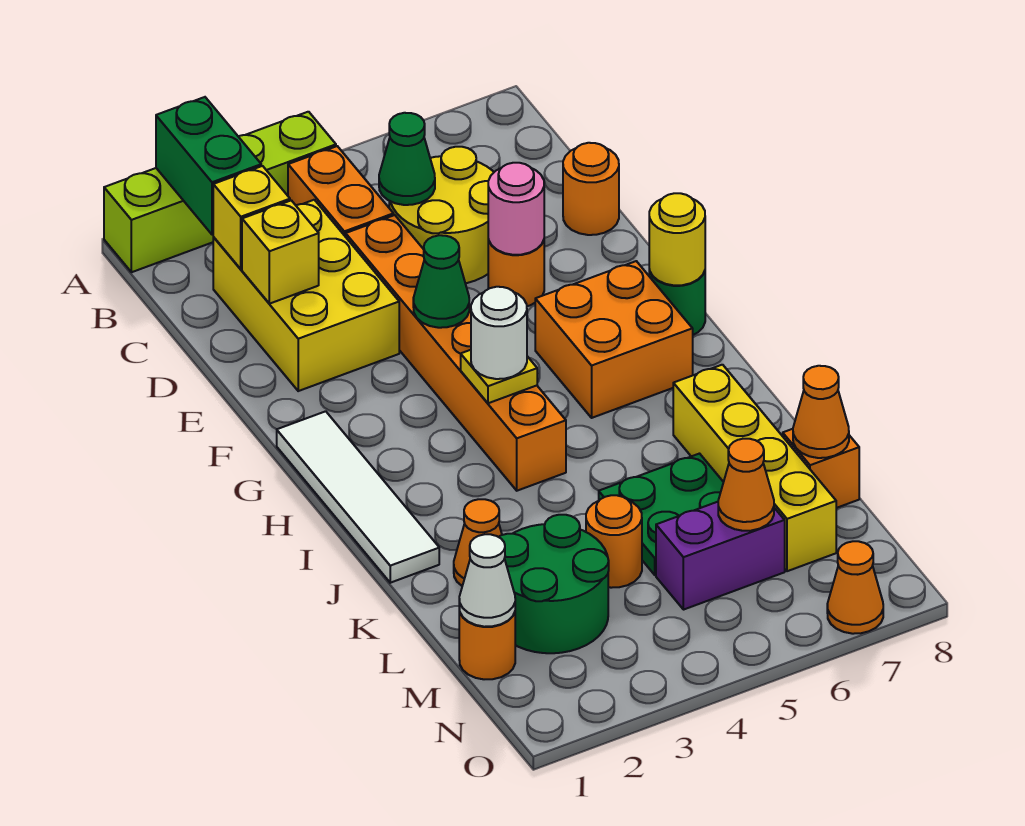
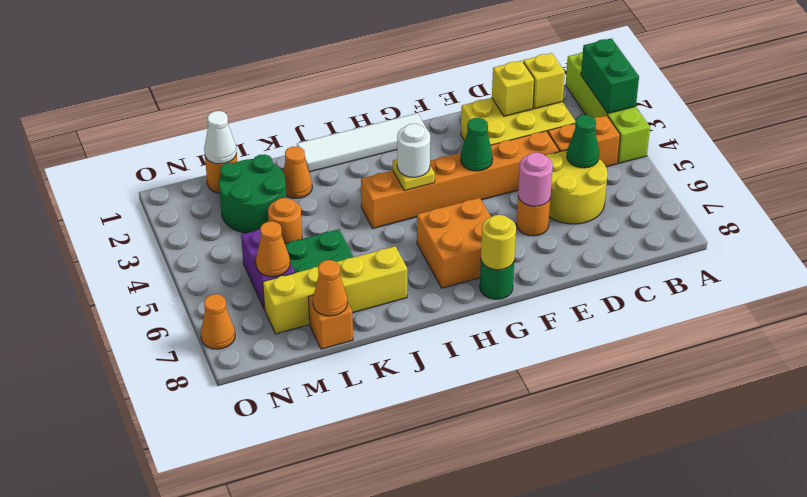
green 1x2 brick [156,97,261,235] -> green 1x2 brick turned to [581,38,639,113]
orange 1x1 round brick [563,143,619,235] -> none

